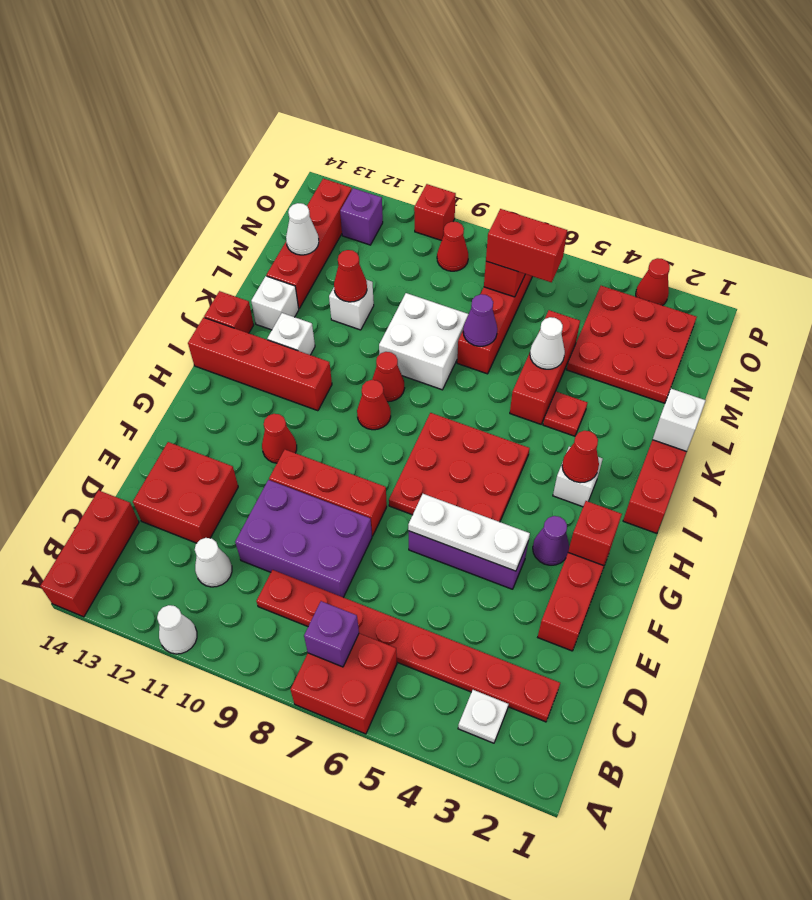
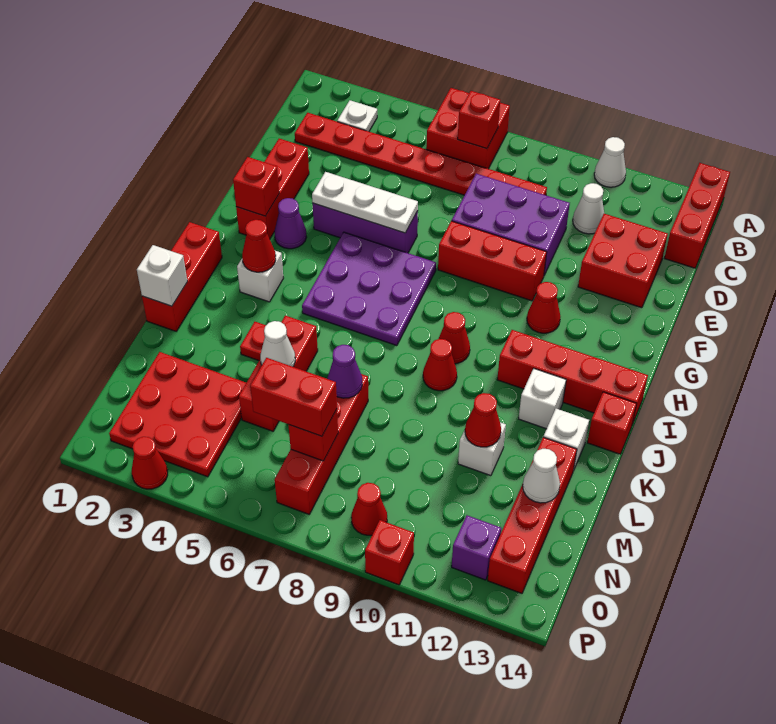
purple 1x1 brick [304,601,359,667] -> red 1x1 brick [458,91,500,149]
red 3x3 plate [389,413,530,522] -> purple 3x3 plate [302,232,436,346]
white 2x2 brick [379,293,468,390] -> none

